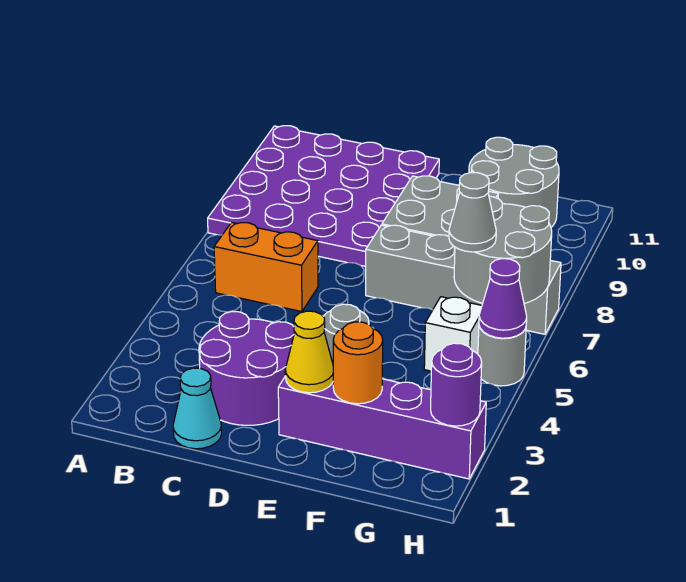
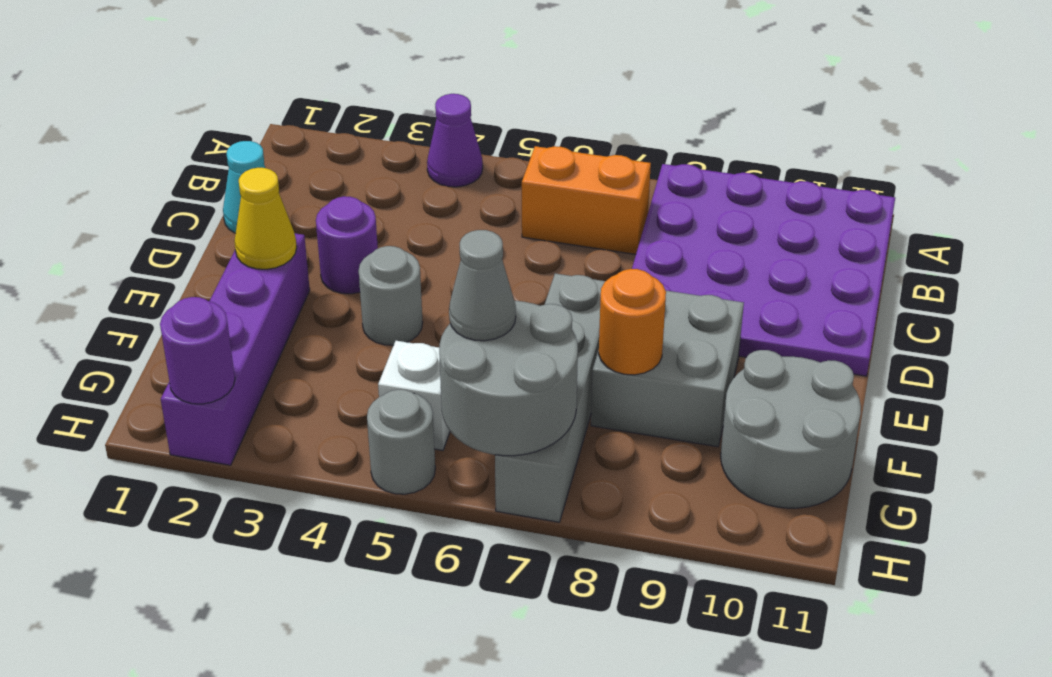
orange 1x2 brick [214,222,318,312] -> orange 1x2 brick turned to [522,146,651,254]
purple 2x2 round brick [199,312,295,425] -> purple 1x1 round brick [316,196,378,294]
orange 1x1 round brick [333,322,383,404] -> orange 1x1 round brick moved to [599,269,666,375]
purple 1x1 cone [479,259,527,338] -> purple 1x1 cone moved to [427,94,483,187]

